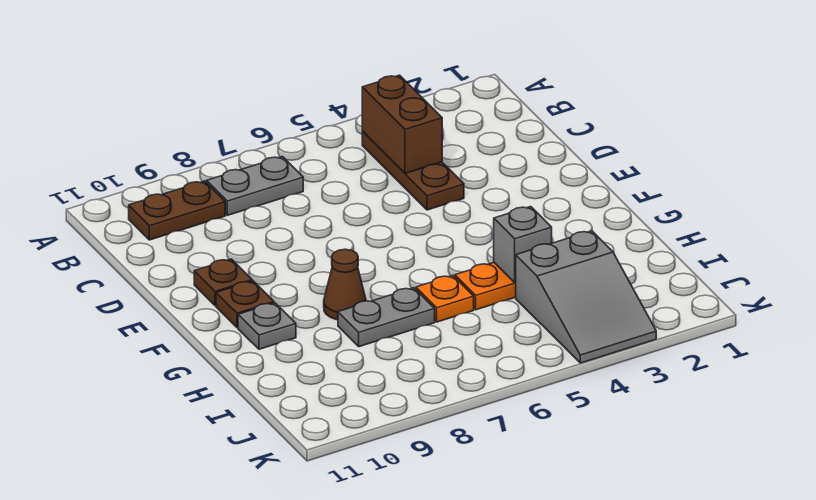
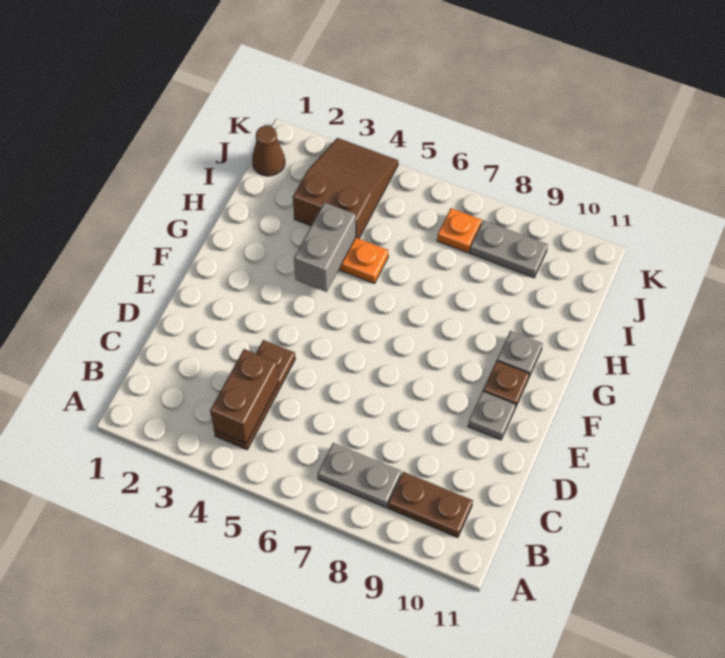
brown 1x1 plate [194,259,252,306] -> grey 1x1 plate [468,391,516,440]
brown 1x1 cone [324,249,366,320] -> brown 1x1 cone moved to [252,126,285,176]
grey 1x1 brick [494,207,552,283] -> grey 1x2 brick [294,202,356,292]
orange 1x1 plate [416,276,474,322] -> orange 1x1 plate moved to [437,208,482,253]
grey 1x2 plate [338,288,435,347] -> grey 1x2 plate moved to [470,220,548,278]
grey 2x3 slope [516,231,656,363] -> brown 2x3 slope [293,138,398,238]

